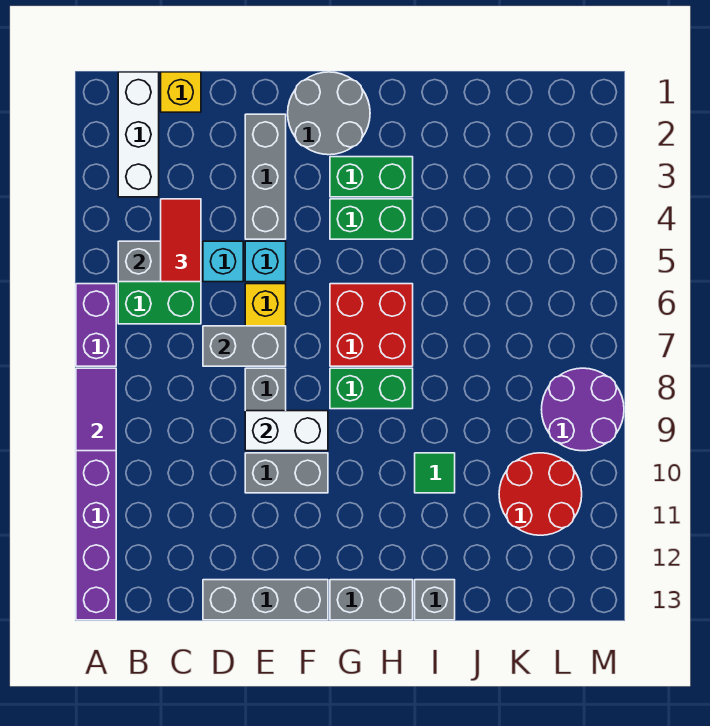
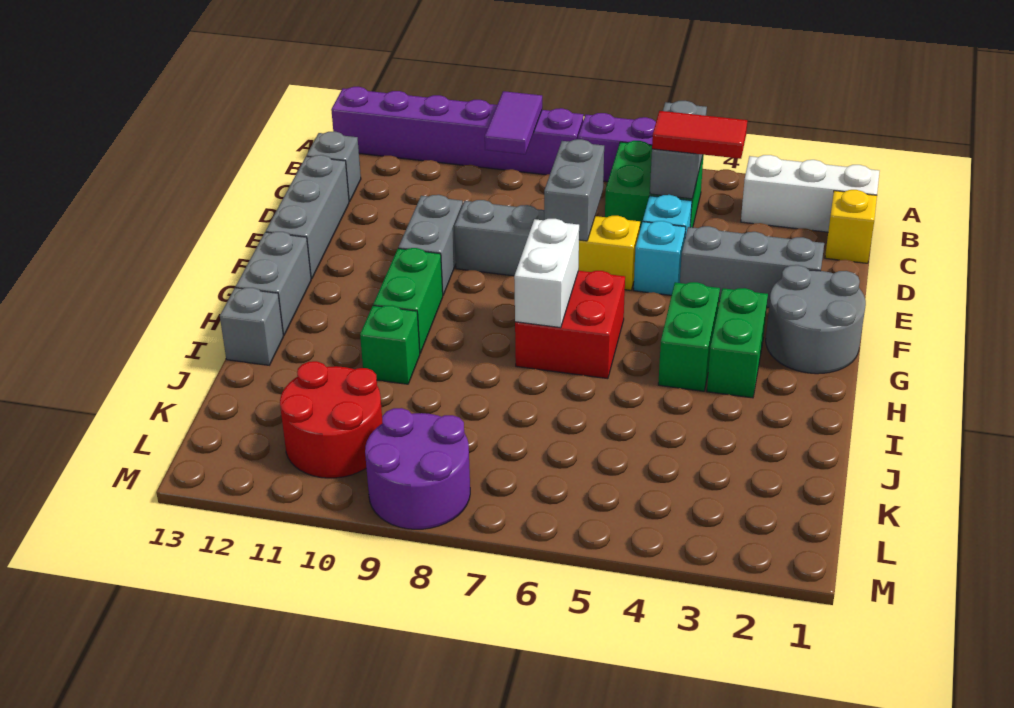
purple 1x2 tile [76,368,116,451] -> purple 1x2 tile turned to [485,91,542,154]
none -> grey 1x1 brick [307,131,361,202]
white 1x2 brick [245,411,328,451] -> white 1x2 brick moved to [514,219,579,328]
green 1x2 brick [330,368,413,409] -> green 1x2 brick moved to [373,248,443,353]
green 1x1 tile [415,453,455,493] -> green 1x1 brick [360,306,420,384]

